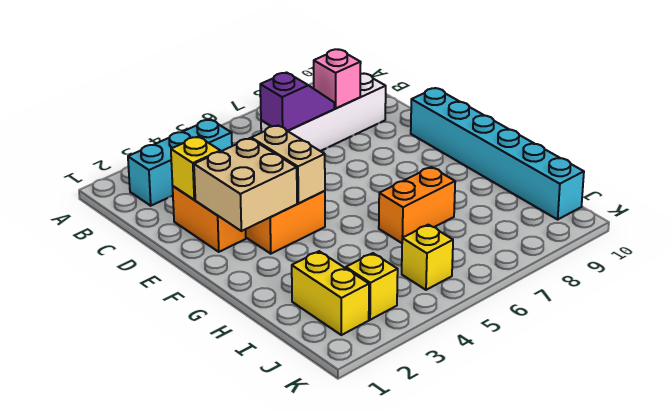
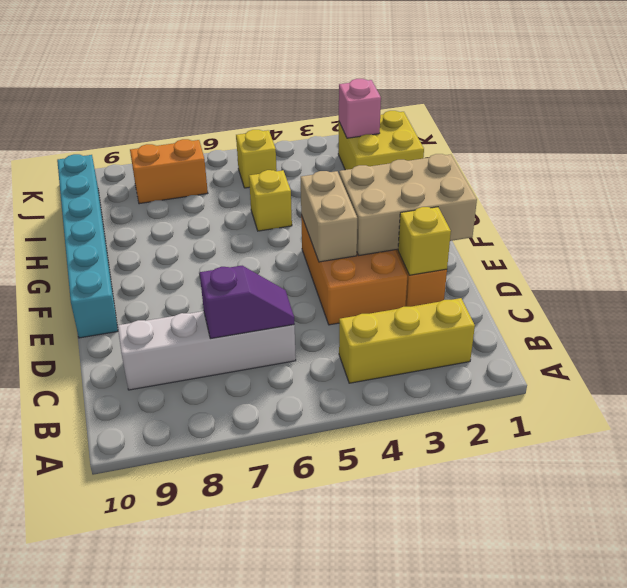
cyan 1x3 brick [128,119,232,206] -> yellow 1x3 brick [339,298,475,383]
purple 1x2 slope [260,73,334,131] -> purple 1x2 slope turned to [200,266,295,339]
pink 1x1 brick [314,49,361,108] -> pink 1x1 brick moved to [339,79,381,138]
tan 2x2 brick [194,138,297,231] -> tan 2x3 brick [339,154,477,255]
orange 1x2 brick [379,167,455,243] -> orange 1x2 brick moved to [130,139,208,204]
yellow 1x2 brick [292,251,369,335] -> yellow 2x2 brick [338,111,424,170]
yellow 1x1 brick [346,253,398,320] -> yellow 1x1 brick moved to [249,170,292,231]

